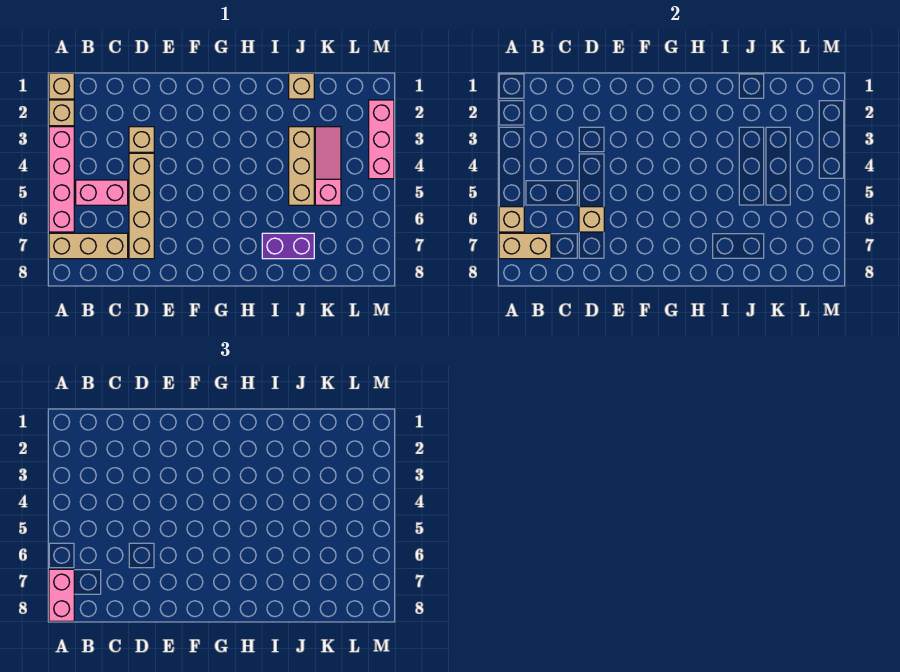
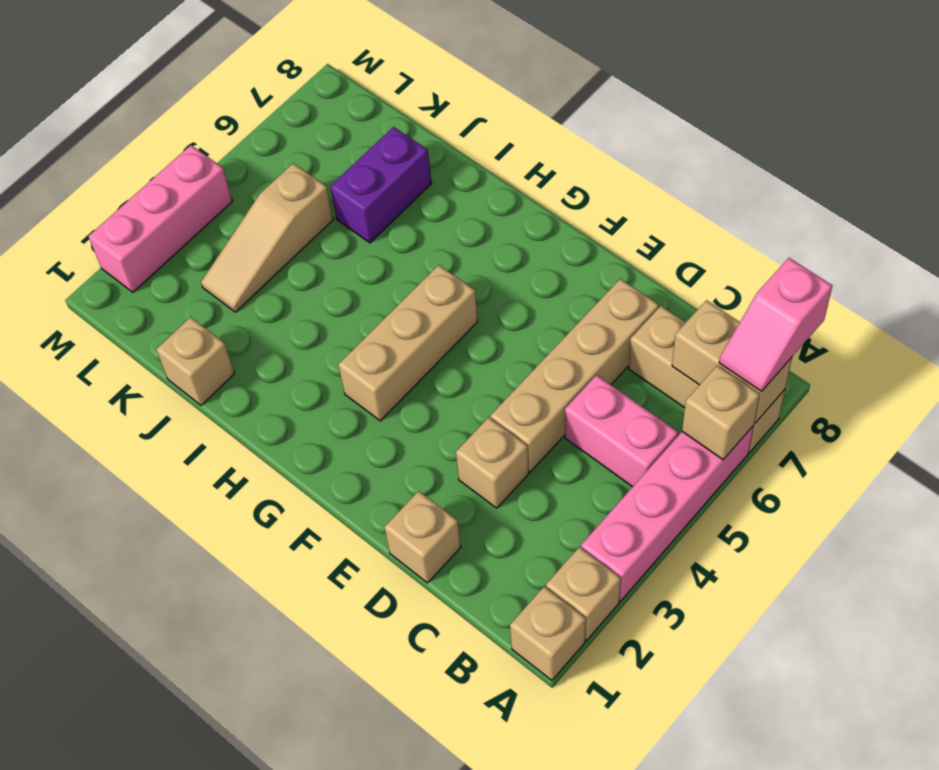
pink 1x2 brick [49,569,74,621] -> pink 1x2 slope [719,258,833,392]
tan 1x1 brick [579,207,604,232] -> tan 1x1 brick moved to [384,491,461,583]
purple 1x2 brick [262,233,314,259] -> purple 1x2 brick turned to [330,127,431,243]
tan 1x3 brick [289,127,314,205] -> tan 1x3 brick moved to [338,265,478,421]
pink 1x3 slope [315,127,341,205] -> tan 1x3 slope [201,163,333,312]

